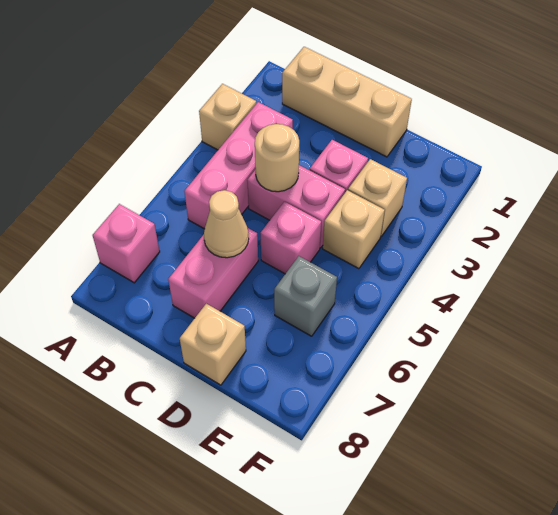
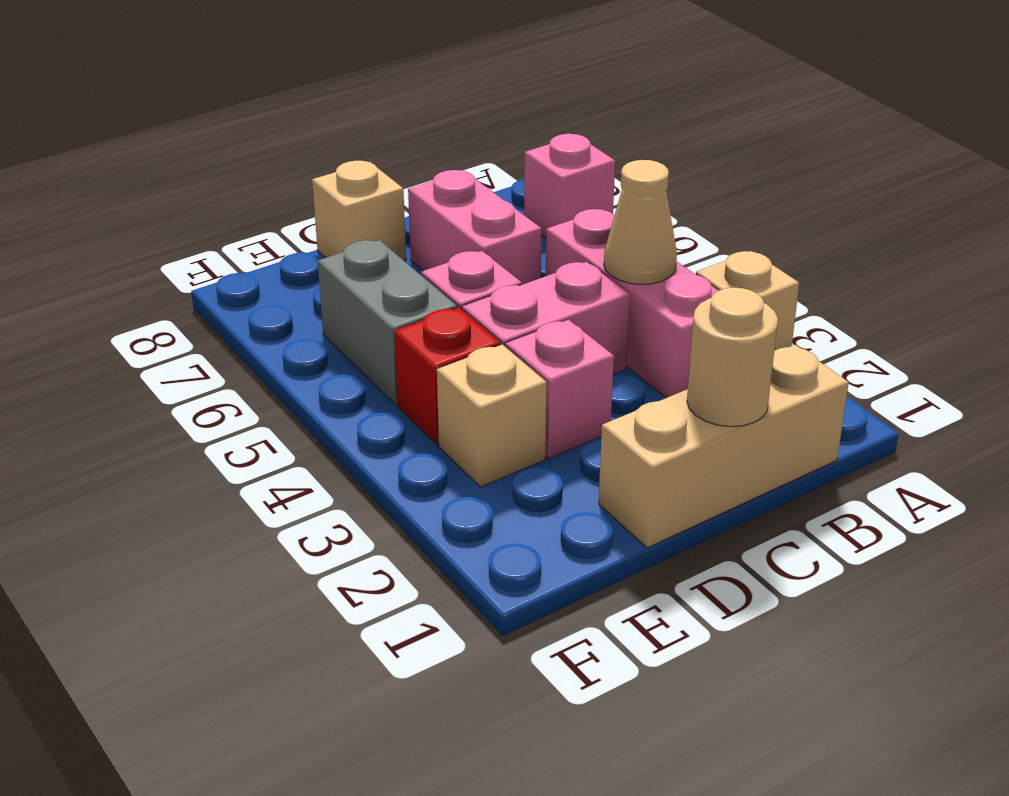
tan 1x1 round brick [255,124,299,192] -> tan 1x1 round brick moved to [687,288,778,427]
tan 1x1 cone [204,190,249,258] -> tan 1x1 cone moved to [604,160,677,284]
tan 1x1 brick [323,190,385,269] -> red 1x1 brick [394,308,500,445]
grey 1x1 brick [274,256,337,336] -> grey 1x2 brick [318,240,457,405]

